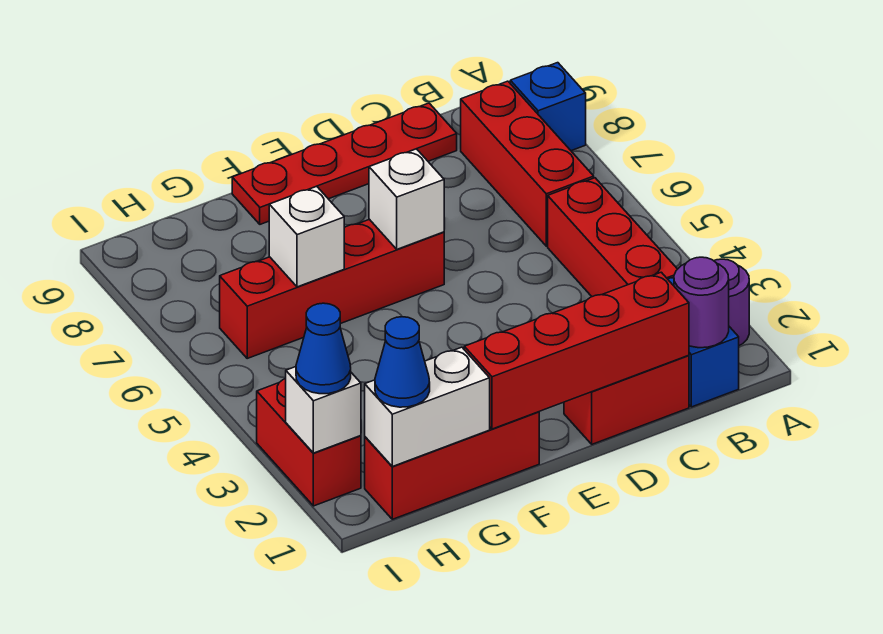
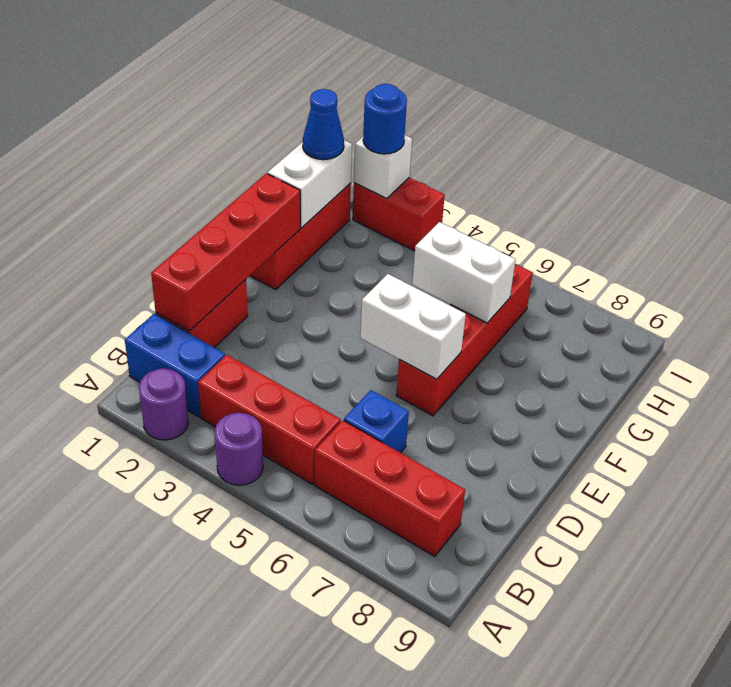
blue 1x1 brick [510,63,586,151] -> blue 1x1 brick moved to [344,390,409,453]
purple 1x1 round brick [674,257,729,348] -> purple 1x1 round brick moved to [215,413,263,485]
red 1x4 plate [232,103,457,224] -> none
white 1x1 brick [369,149,444,249] -> white 1x2 brick [360,274,466,379]
white 1x1 brick [269,186,344,287] -> white 1x2 brick [412,222,516,323]
blue 1x1 cone [296,303,351,394] -> blue 1x1 round brick [363,84,407,154]

